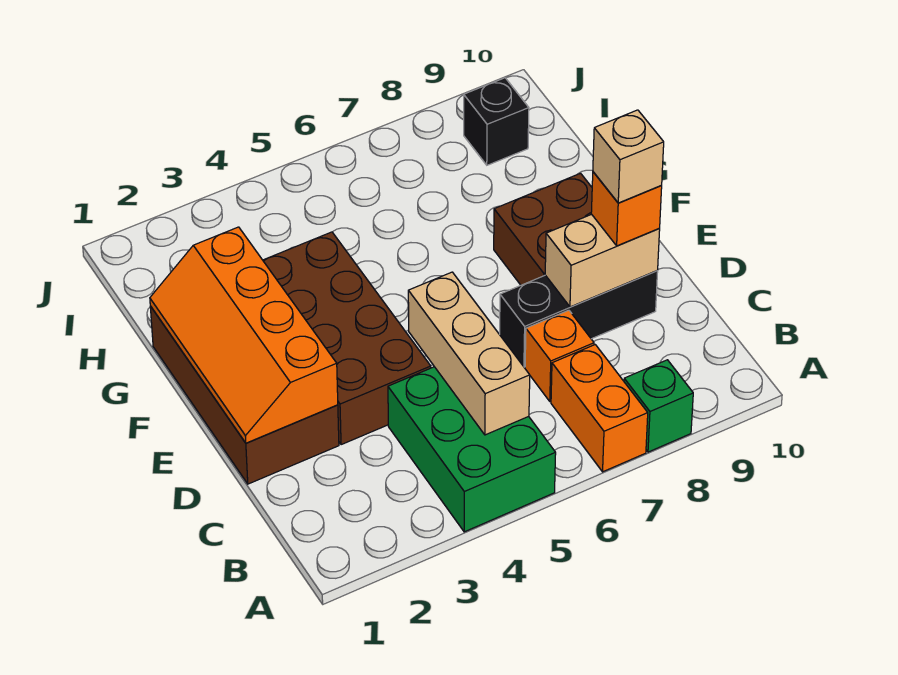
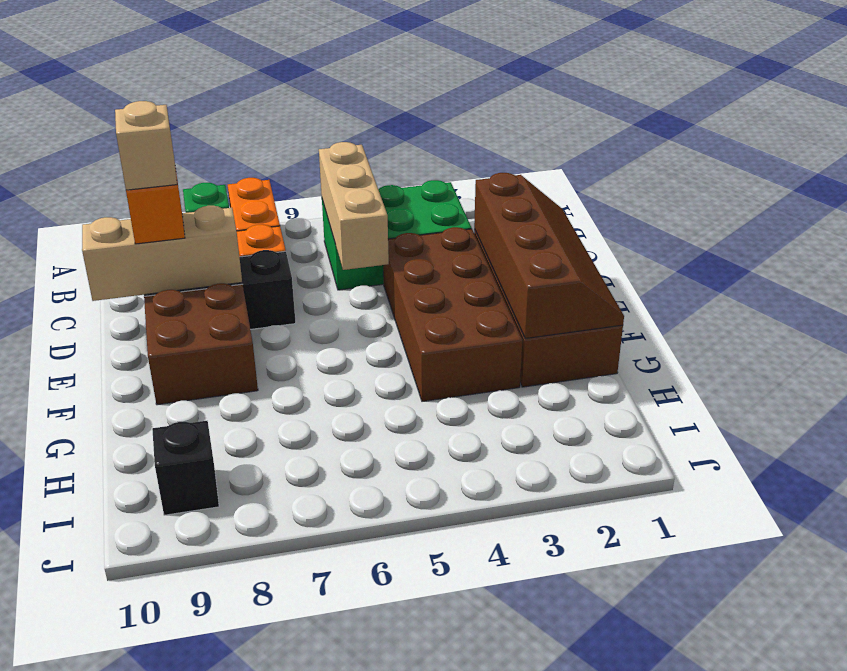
green 2x3 brick [388,367,556,532] -> green 2x3 brick turned to [322,180,472,290]
orange 2x4 slope [150,227,338,443] -> brown 2x4 slope [474,173,624,338]
tan 1x2 brick [545,214,660,307] -> tan 1x3 brick [82,206,242,301]

